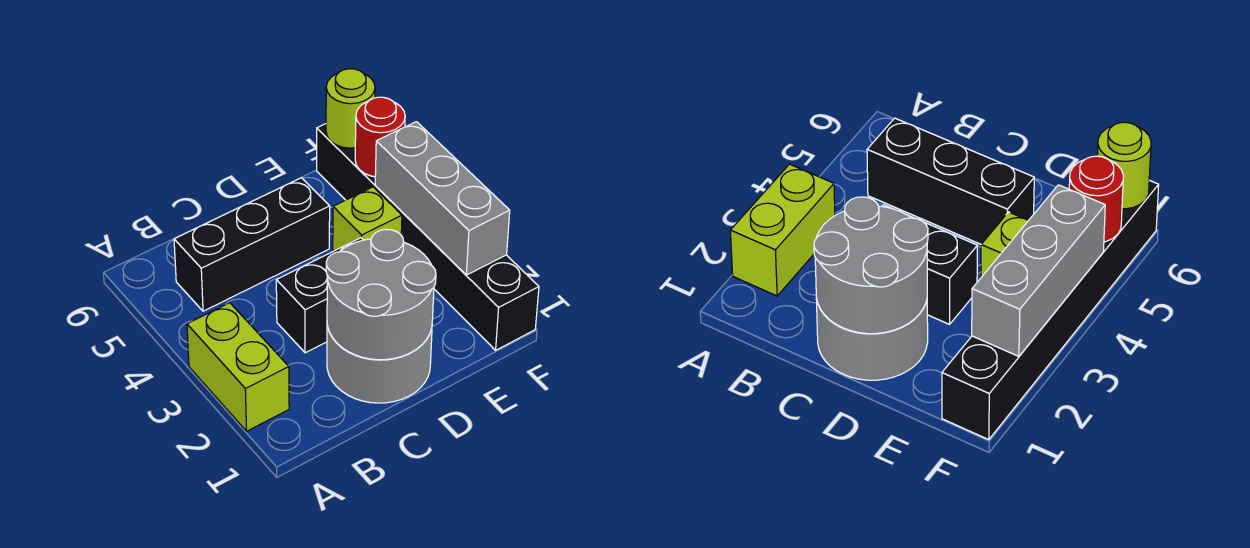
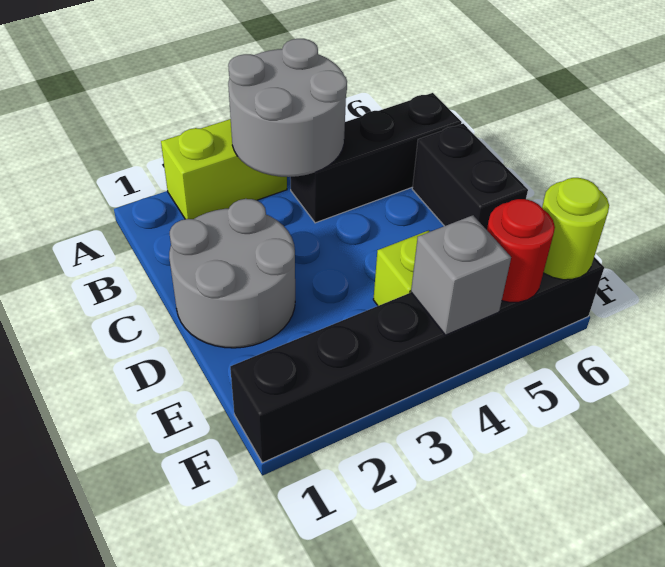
black 1x3 brick [174,178,330,311] -> black 1x3 brick turned to [290,93,462,223]
grey 2x2 round brick [326,229,436,360] -> grey 2x2 round brick moved to [228,39,347,177]
black 1x2 brick [276,238,363,353] -> black 1x2 brick moved to [412,124,528,230]
grey 1x3 brick [375,122,510,275] -> grey 1x1 brick [411,215,511,335]

